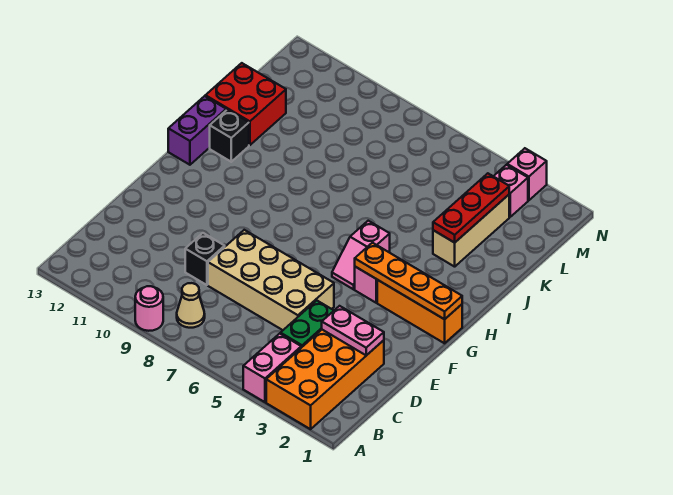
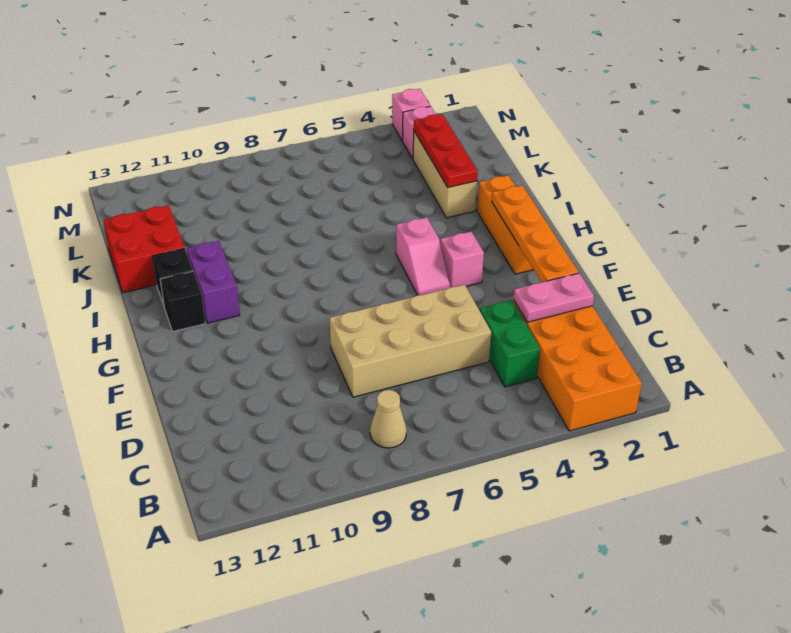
pink 1x2 brick [243,334,301,402] -> none
pink 1x1 round brick [135,286,163,331] -> none
black 1x1 brick [185,233,225,285] -> black 1x1 brick moved to [160,271,205,331]
orange 1x3 brick [377,280,462,343] -> orange 1x3 brick turned to [477,176,534,274]
orange 1x4 plate [355,243,462,319] -> orange 1x4 plate turned to [492,185,579,282]
purple 1x2 brick [168,96,226,165] -> purple 1x2 brick moved to [187,241,240,323]

